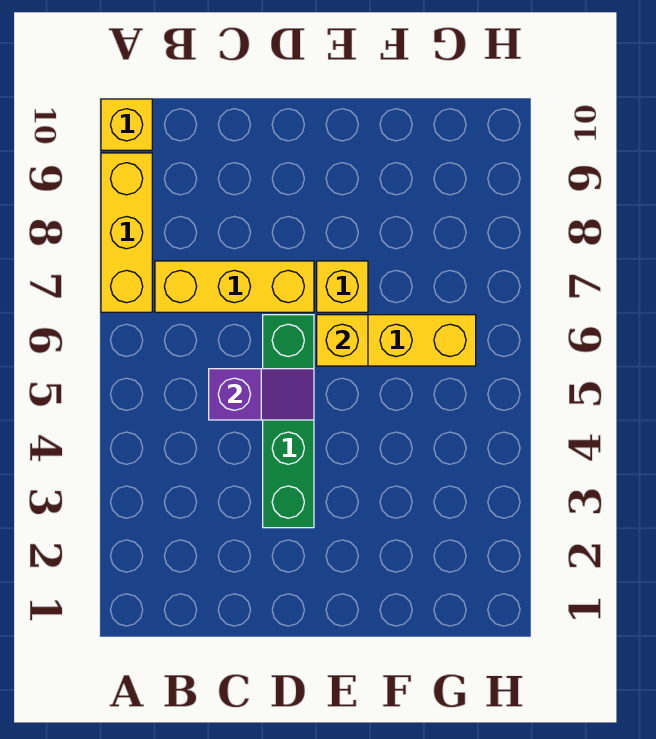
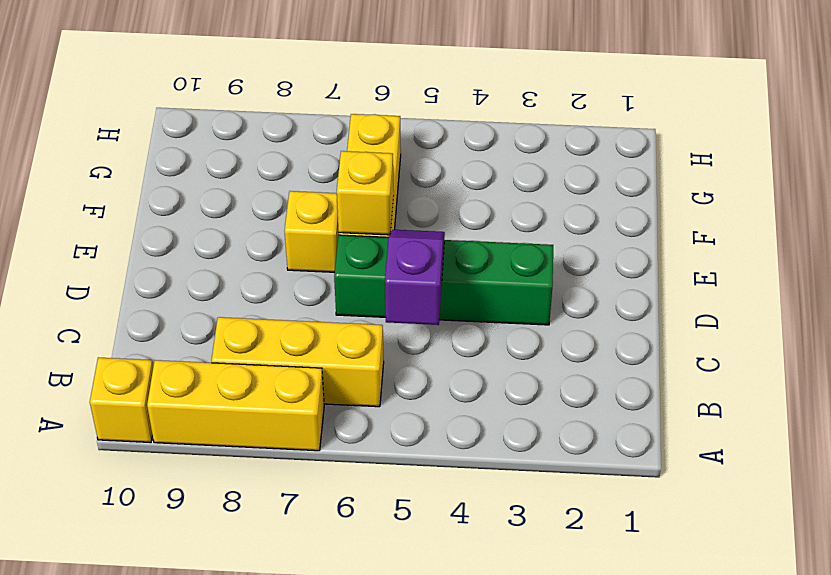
yellow 1x3 brick [155,261,314,312] -> yellow 1x3 brick turned to [211,317,384,407]

